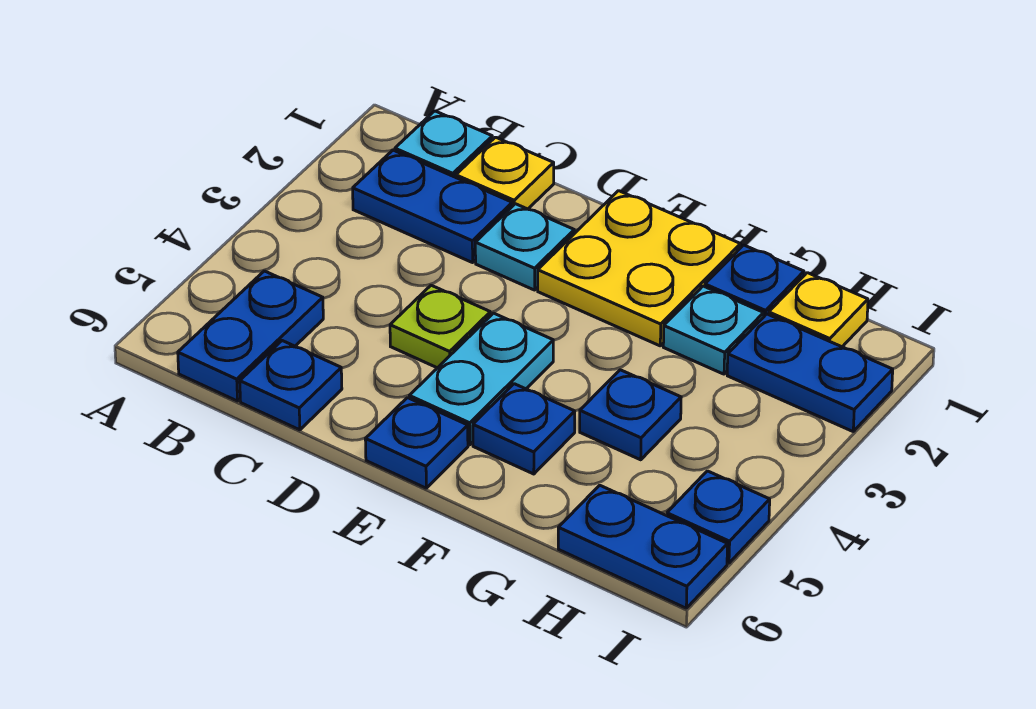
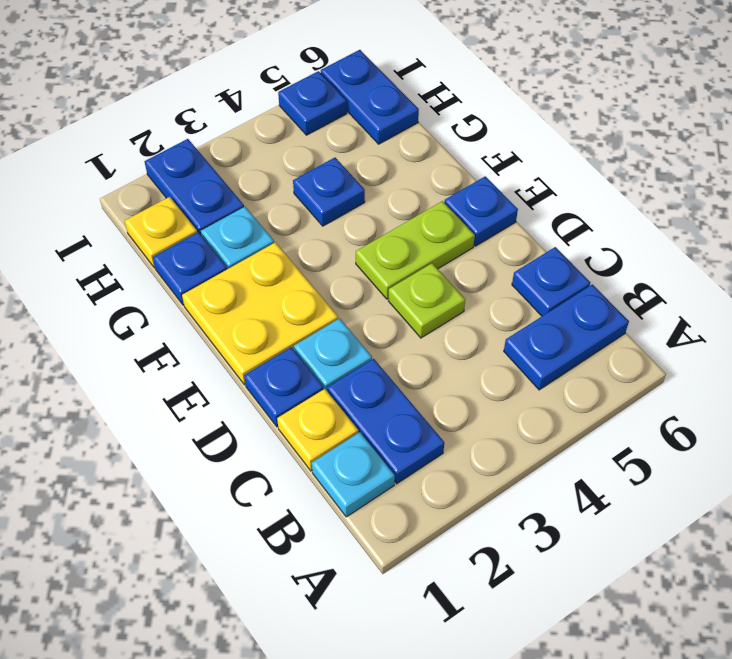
cyan 1x2 plate [409,313,553,445] -> lime 1x2 plate [356,201,475,299]
blue 1x1 plate [473,384,575,474] -> blue 1x1 plate moved to [244,347,323,427]

